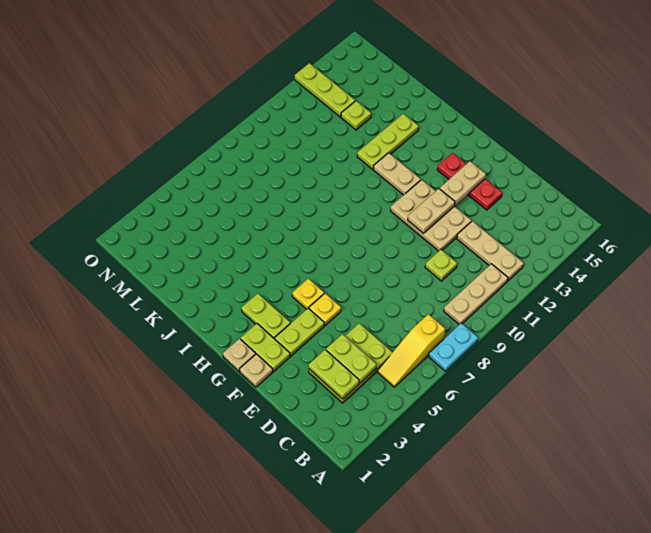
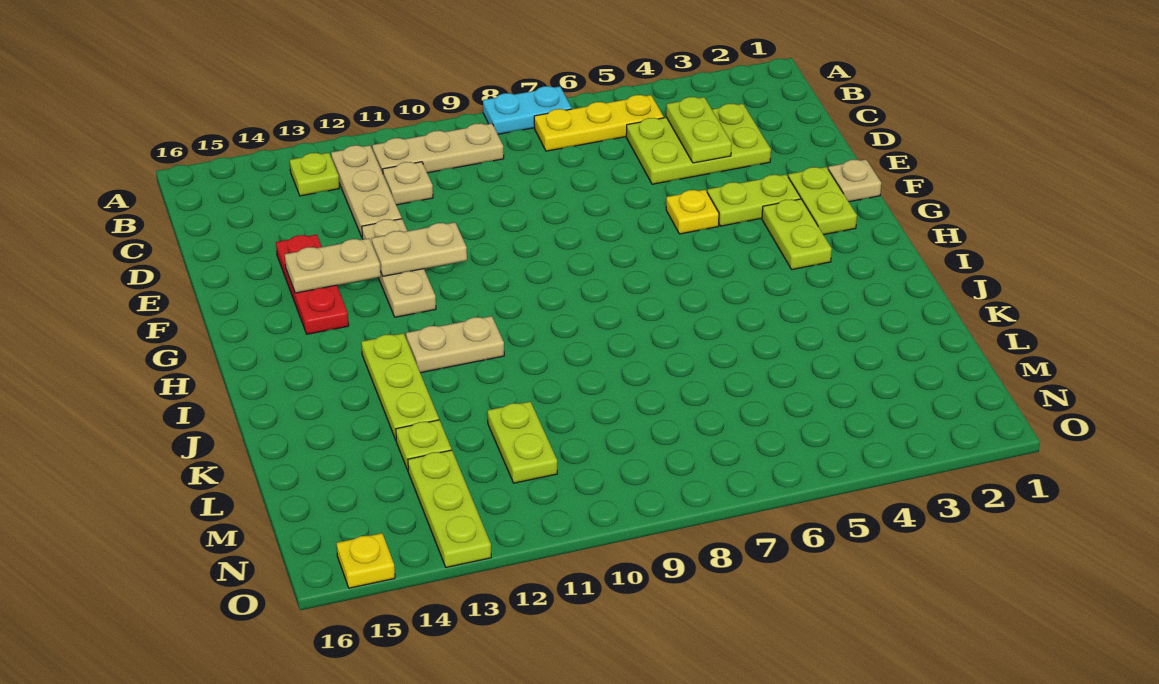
yellow 1x3 slope [378,314,445,387] -> yellow 1x3 plate [534,95,664,151]
lime 1x2 plate [309,350,359,399] -> lime 1x2 plate moved to [488,402,557,483]
lime 1x1 plate [425,250,457,281] -> lime 1x1 plate moved to [290,153,339,196]
tan 2x3 plate [391,180,471,251] -> tan 1x3 plate [362,219,436,317]
tan 1x1 plate [223,339,256,372] -> tan 1x1 plate moved to [383,162,433,205]
yellow 1x1 plate [292,279,324,309] -> yellow 1x1 plate moved to [337,533,395,588]
tan 1x2 plate [373,153,421,195] -> tan 1x2 plate turned to [406,316,504,373]
lime 1x3 plate [357,114,419,169] -> lime 1x3 plate turned to [361,333,439,440]

